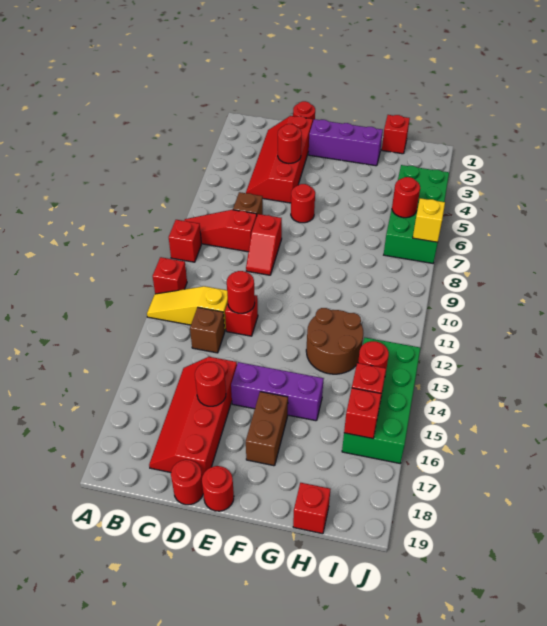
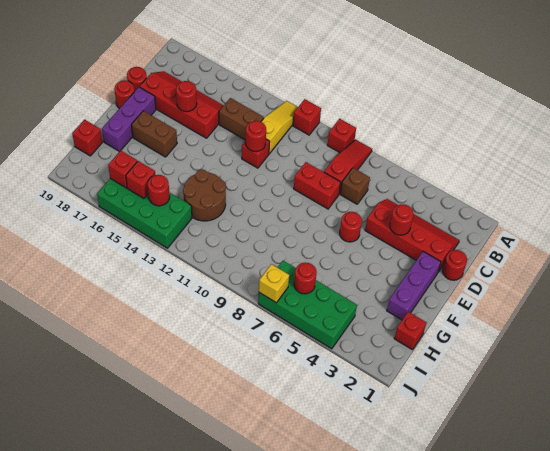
brown 1x1 brick [190,307,225,353] -> brown 1x2 brick [219,98,264,140]
red 1x2 slope [246,214,282,275] -> red 1x2 brick [294,162,341,209]
purple 1x3 brick [231,362,324,421] -> purple 1x3 brick moved to [102,87,156,152]

